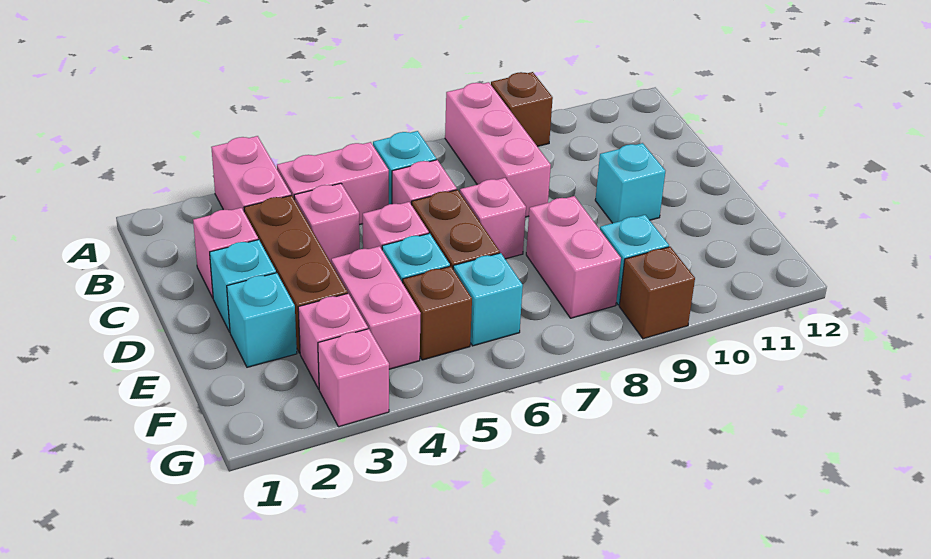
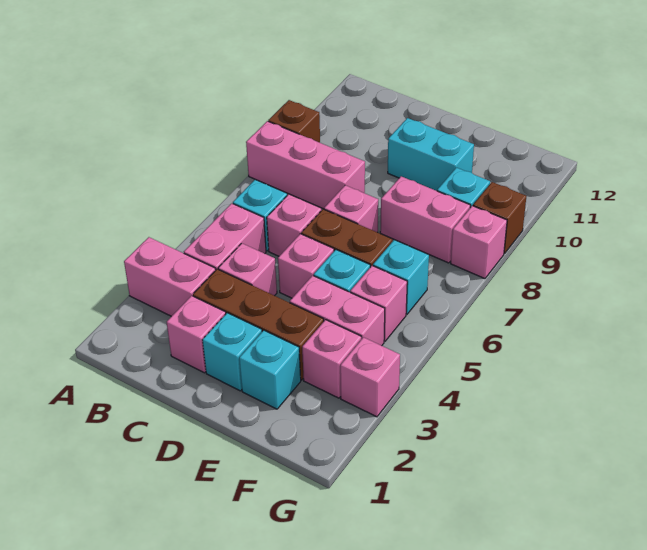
cyan 1x1 brick [595,143,665,223] -> cyan 1x2 brick [388,118,474,191]
brown 1x1 brick [403,266,472,360] -> pink 1x1 brick [350,266,407,341]
none -> pink 1x1 brick [451,206,507,279]

